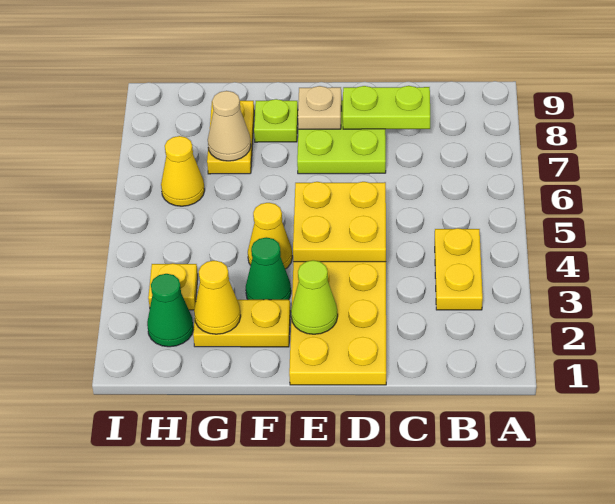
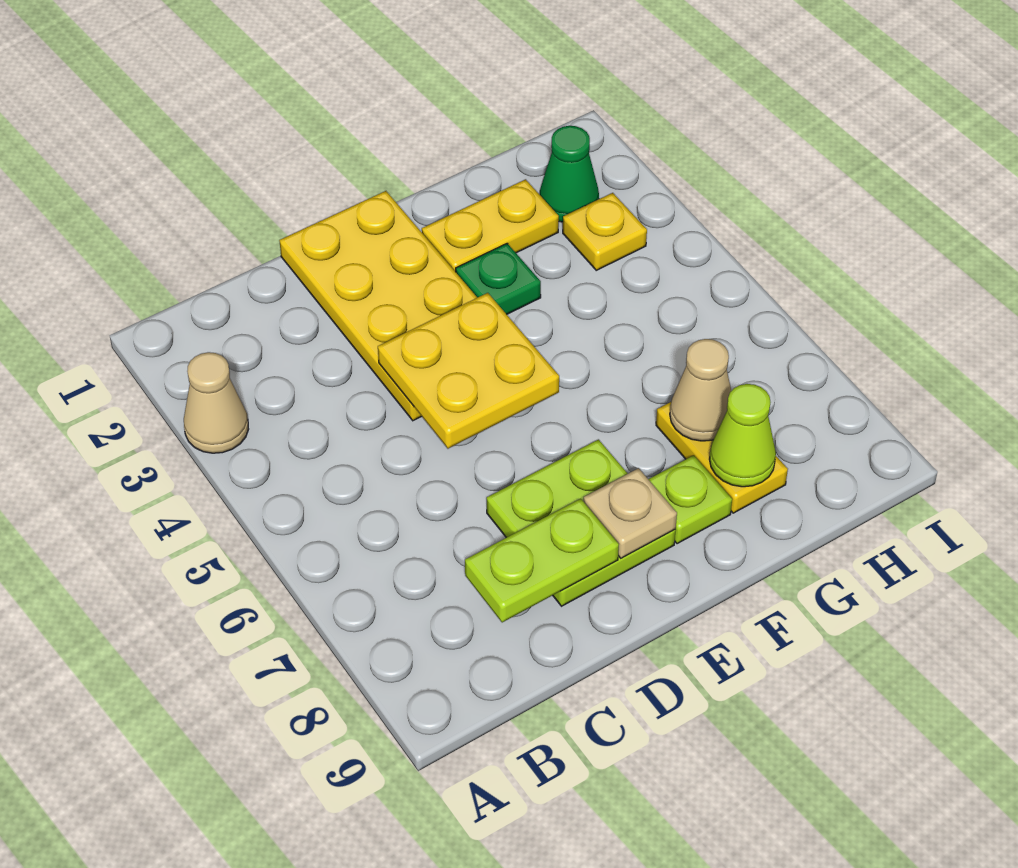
none -> tan 1x1 cone [184,352,249,453]
yellow 1x2 plate [435,228,483,310] -> none
lime 1x1 cone [291,260,338,334] -> lime 1x1 cone moved to [709,384,776,487]
green 1x1 cone [246,237,291,300] -> green 1x1 plate [456,244,541,314]
yellow 1x1 cone [248,203,292,269] -> none
yellow 1x1 cone [194,260,241,334] -> none
yellow 1x1 cone [161,136,205,206] -> none

